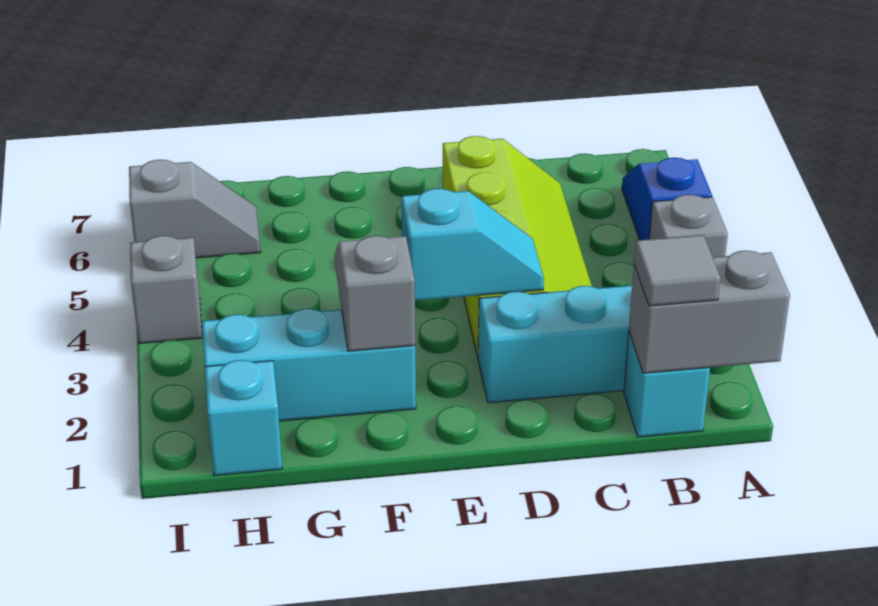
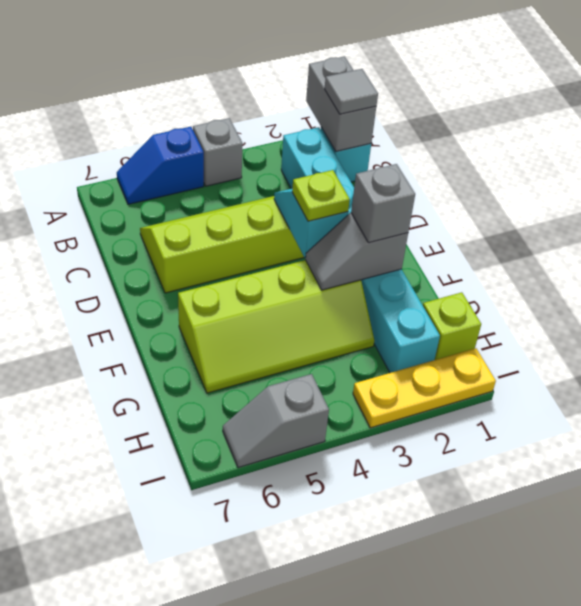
none -> lime 1x1 plate [292,170,350,221]
none -> lime 2x4 slope [178,260,374,393]
cyan 1x1 brick [205,360,282,476] -> lime 1x1 brick [423,292,481,360]
grey 1x2 slope [129,160,260,258] -> grey 1x2 slope turned to [223,374,329,468]
none -> yellow 1x3 plate [353,348,496,428]
grey 1x1 brick [130,236,202,343] -> grey 1x1 brick moved to [351,164,415,243]

